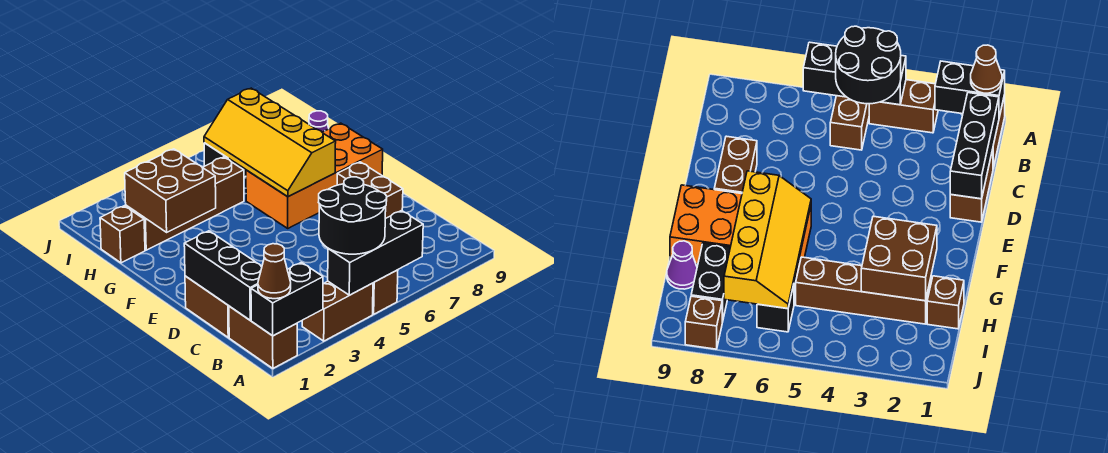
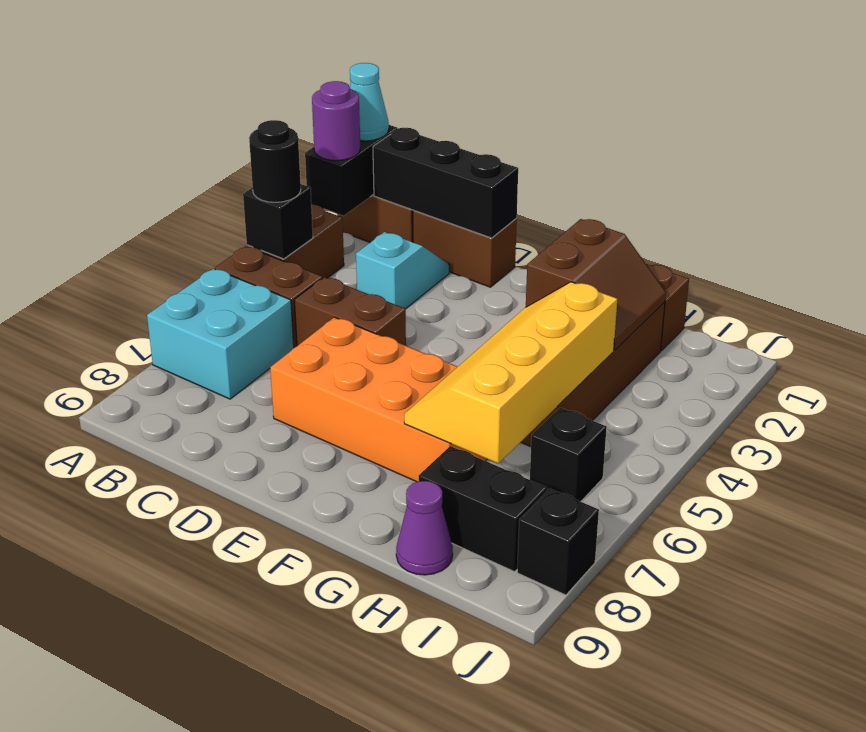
brown 1x1 cone [258,244,291,299] -> cyan 1x1 cone [350,63,389,141]
none -> purple 1x1 round brick [312,81,360,161]
black 1x3 brick [328,211,423,295] -> black 1x1 brick [243,184,313,259]
black 2x2 round brick [318,177,387,254] -> black 1x1 round brick [249,120,301,202]
none -> cyan 2x2 brick [147,269,294,399]
none -> cyan 1x2 slope [356,232,449,309]
brown 1x2 brick [337,162,403,219] -> brown 1x2 brick moved to [294,277,406,346]
orange 2x4 brick [246,123,383,228] -> orange 2x4 brick turned to [270,317,487,482]
yellow 2x4 slope [204,88,336,197] -> yellow 2x4 slope turned to [404,282,617,464]
brown 2x2 brick [125,149,216,232] -> brown 2x2 slope [526,219,666,350]
brown 1x1 brick [685,296,722,349] -> black 1x1 brick [517,489,599,595]

